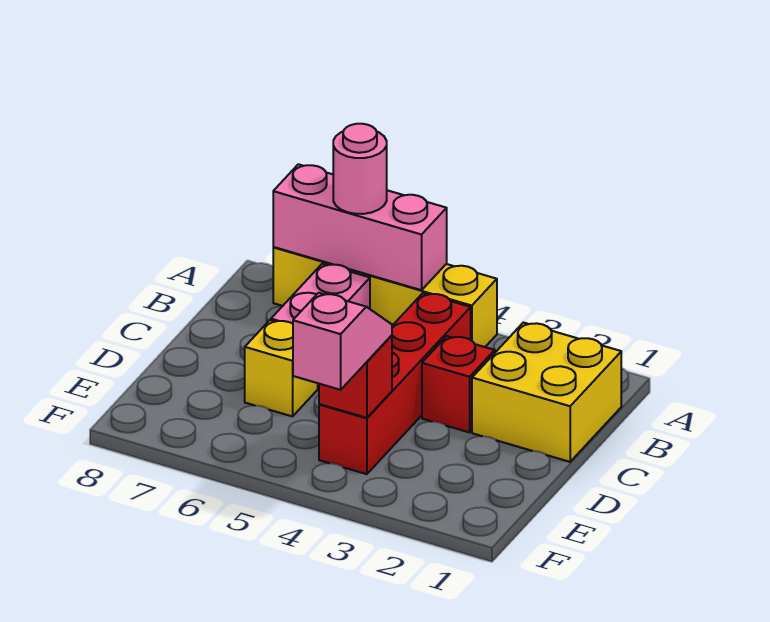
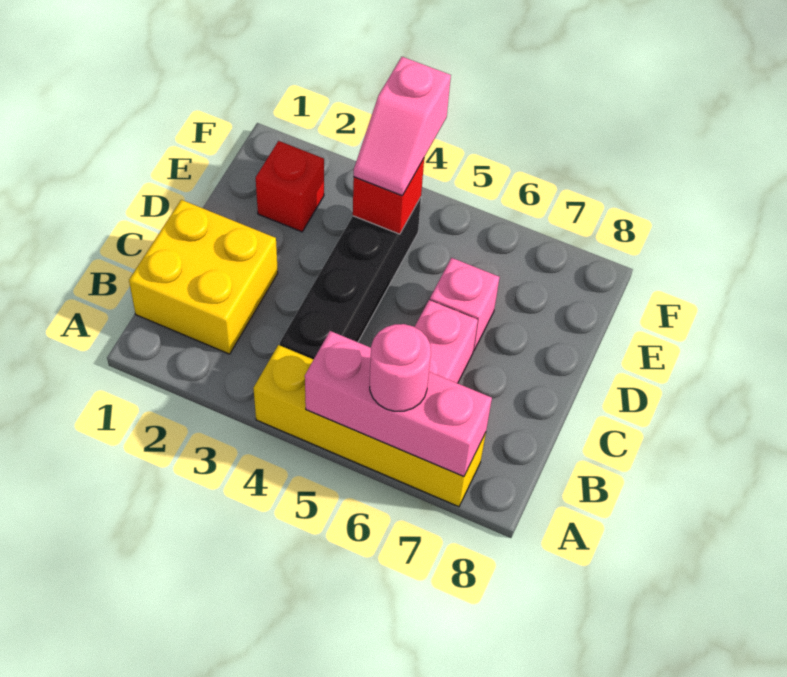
red 1x4 brick [319,293,471,474] -> black 1x4 brick [280,197,421,359]
red 1x1 brick [422,336,495,432] -> red 1x1 brick moved to [256,141,324,232]
yellow 1x1 brick [245,320,318,416] -> pink 1x1 brick [430,258,500,351]

